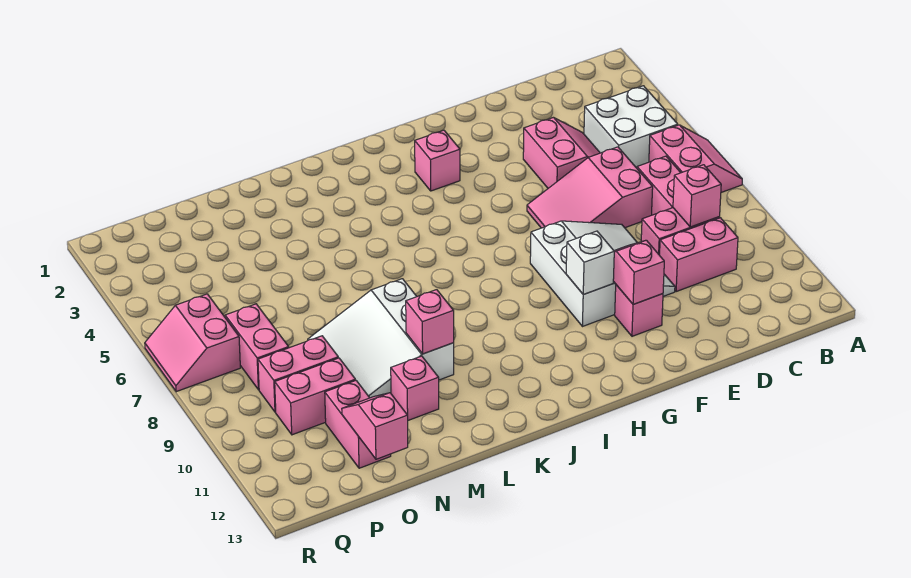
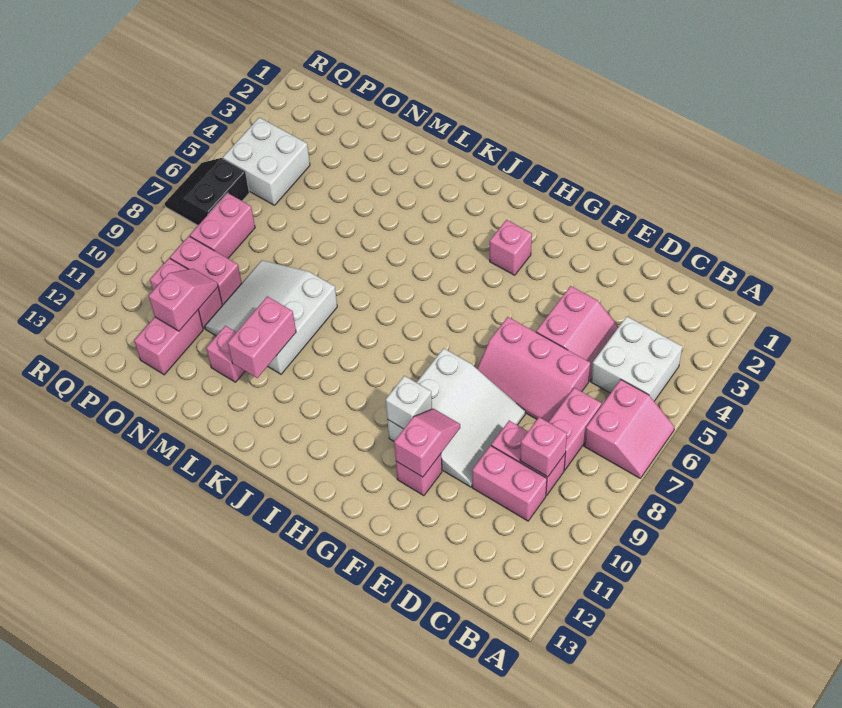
pink 2x3 slope [527,147,653,228] -> pink 2x3 slope turned to [477,317,590,422]
pink 1x1 brick [406,290,454,354] -> pink 1x2 brick [228,296,296,378]
pink 1x2 slope [342,393,408,459] -> pink 1x2 slope moved to [149,269,218,331]
none -> white 2x2 brick [223,117,310,205]
pink 2x2 slope [145,294,240,392] -> black 2x2 slope [165,158,249,225]

